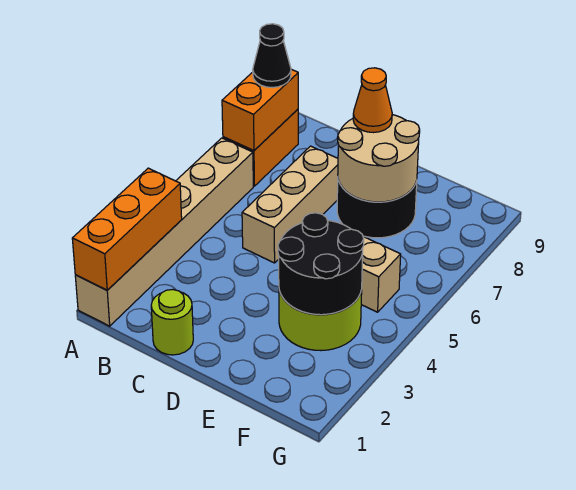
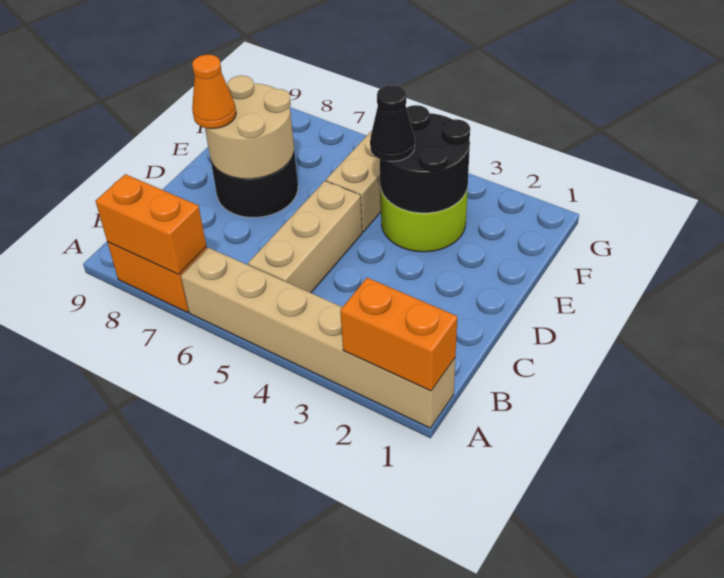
orange 1x3 brick [72,168,182,290] -> orange 1x2 brick [340,278,457,391]
black 1x1 cone [253,24,291,88] -> black 1x1 cone moved to [370,85,415,161]
lime 1x1 round brick [151,290,193,355] -> none
tan 1x3 brick [242,146,338,263] -> tan 1x3 brick turned to [248,181,362,293]

